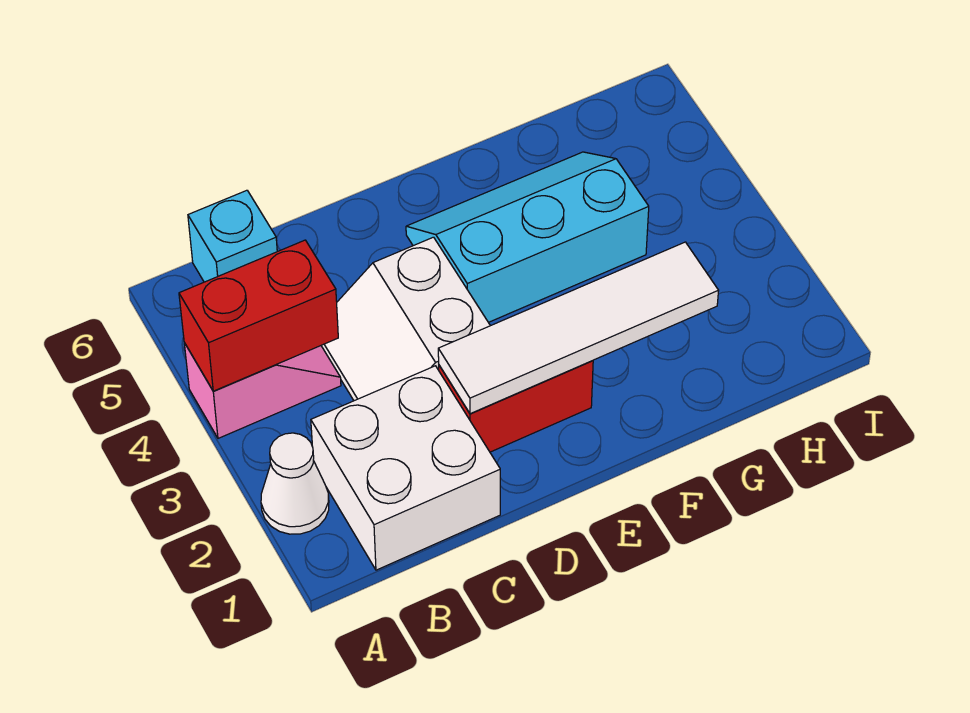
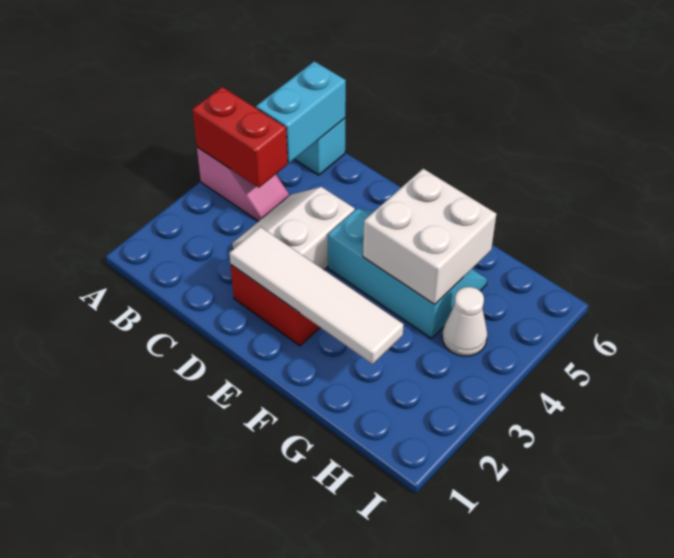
white 1x1 cone [261,433,329,534] -> white 1x1 cone moved to [442,287,487,356]
white 2x2 brick [311,366,500,570] -> white 2x2 brick moved to [363,169,496,304]
none -> cyan 1x2 brick [256,61,346,163]

